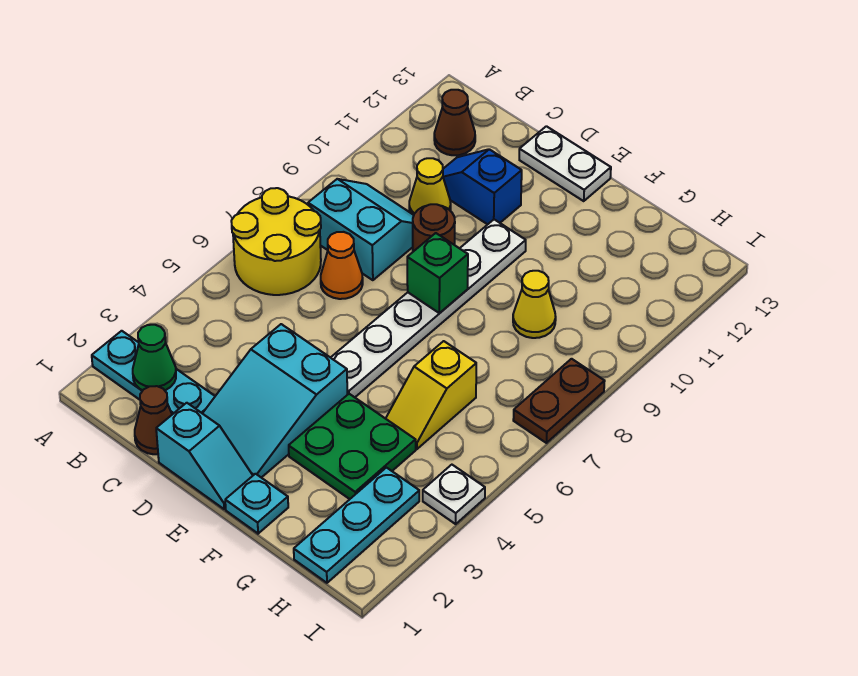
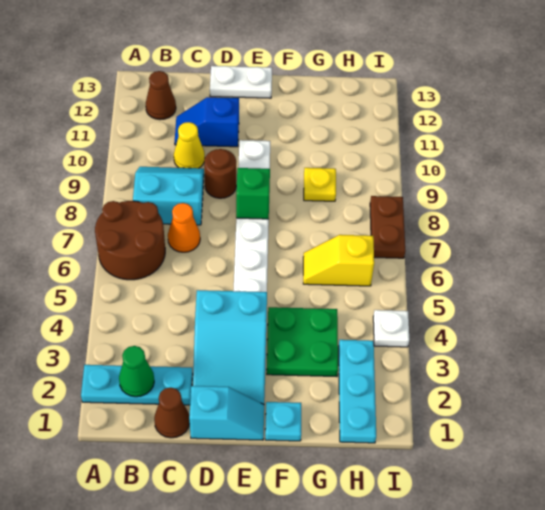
yellow 2x2 round brick [231,188,321,295] -> brown 2x2 round brick [95,201,165,280]
yellow 1x2 slope [386,341,476,449] -> yellow 1x2 slope turned to [303,235,374,286]
yellow 1x1 cone [513,271,556,338] -> yellow 1x1 plate [304,168,336,201]

